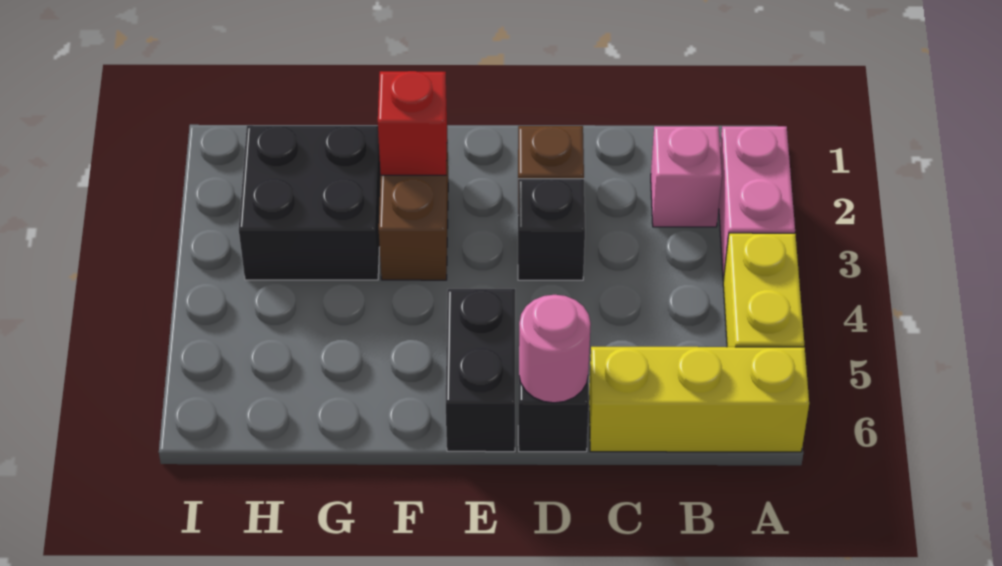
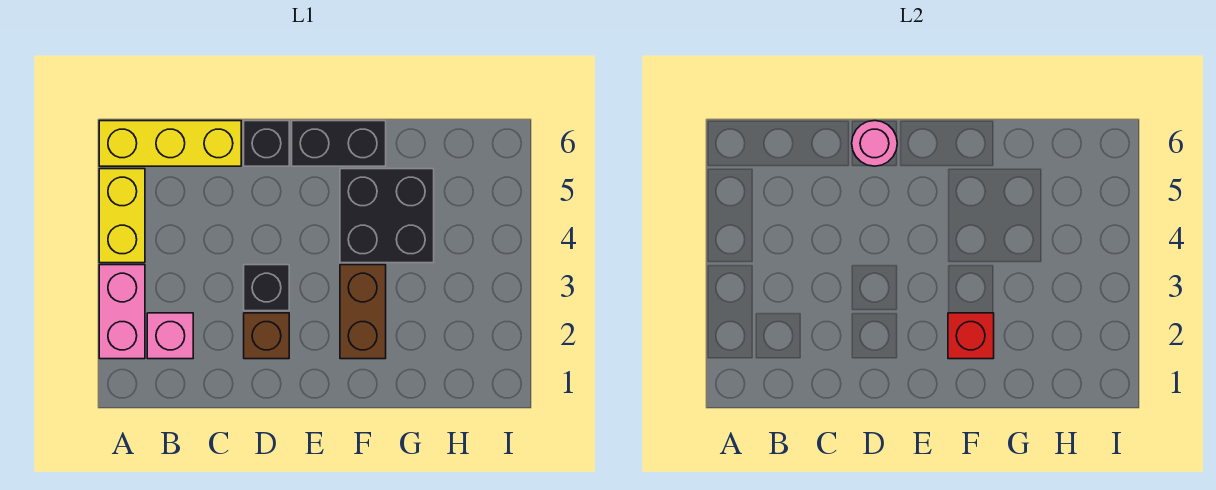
black 1x2 brick [446,289,515,452] -> black 1x2 brick turned to [292,121,386,166]
black 2x2 brick [239,125,381,280] -> black 2x2 brick moved to [340,169,434,263]

